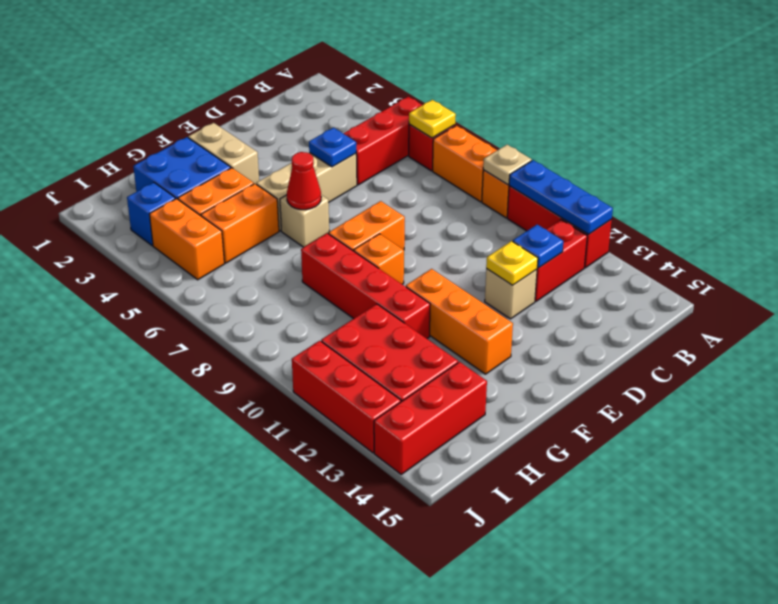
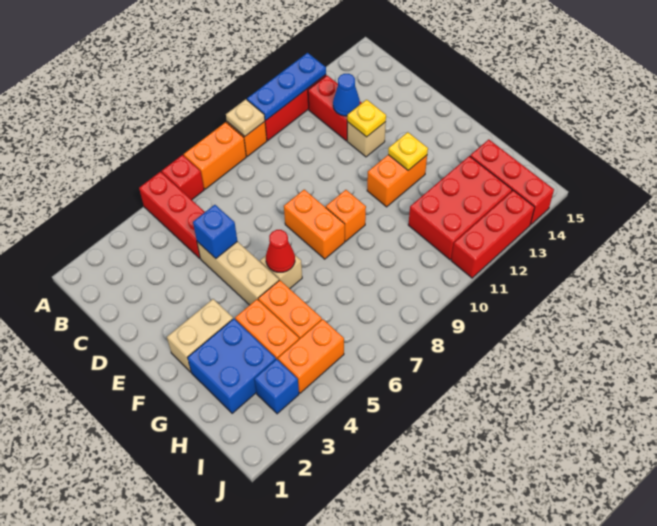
yellow 1x1 plate [409,100,456,138] -> yellow 1x1 plate moved to [388,132,428,170]
blue 1x1 plate [513,225,563,268] -> blue 1x1 cone [333,74,360,116]
blue 1x1 plate [309,128,356,167] -> blue 1x1 brick [193,205,237,258]
orange 1x3 brick [406,269,513,374] -> orange 1x2 brick [367,155,427,207]
red 1x4 brick [301,233,430,339] -> none

